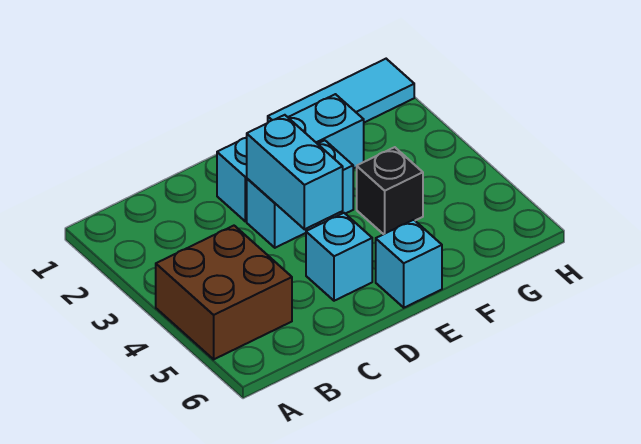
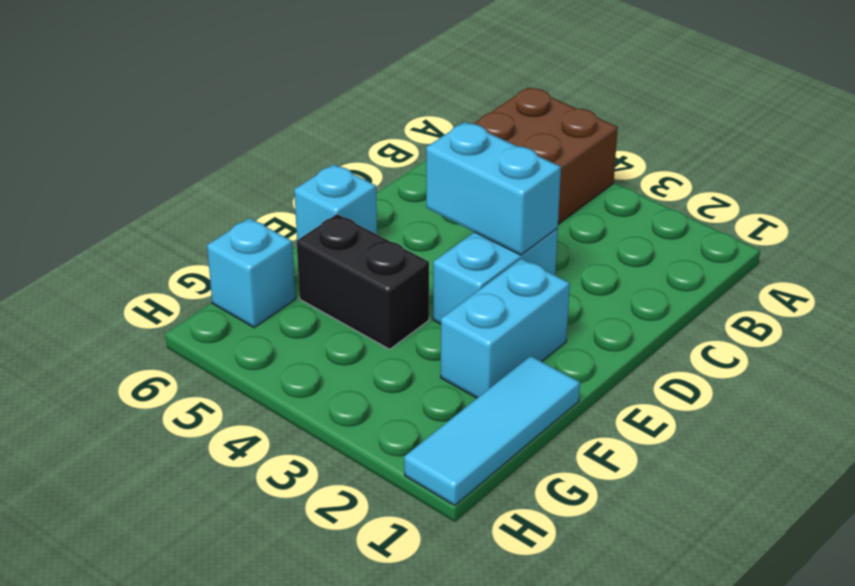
cyan 1x3 brick [217,94,364,221] -> cyan 1x2 brick [441,259,570,398]
cyan 1x1 brick [306,213,372,301] -> cyan 1x1 brick moved to [207,218,295,327]
black 1x1 brick [357,147,423,234] -> black 1x2 brick [297,214,429,349]

